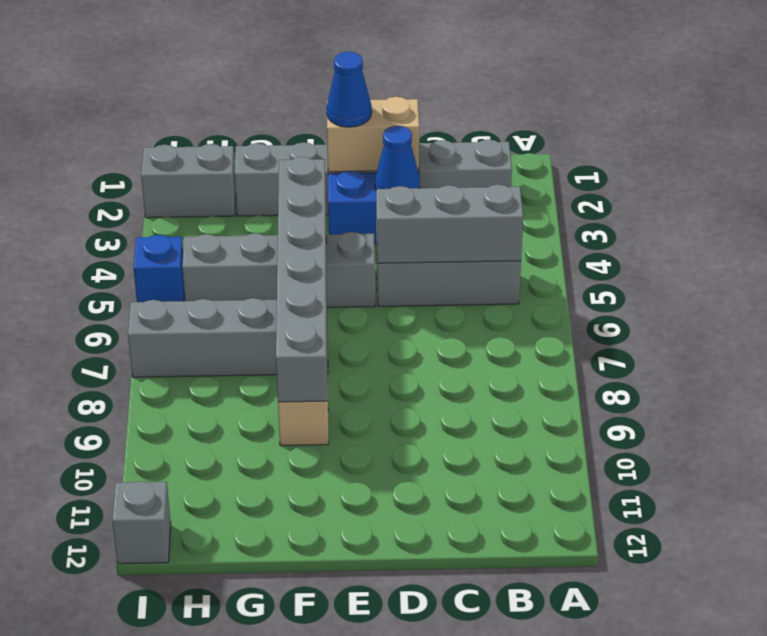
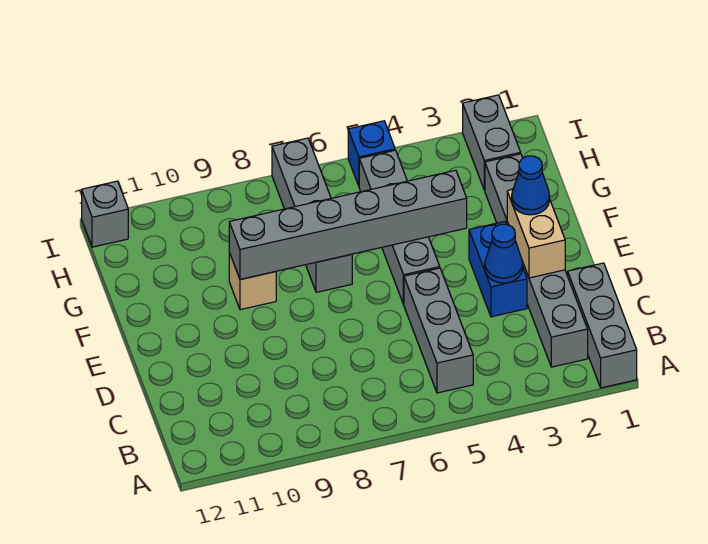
grey 1x3 brick [376,185,523,263] -> grey 1x3 brick moved to [568,263,637,388]

